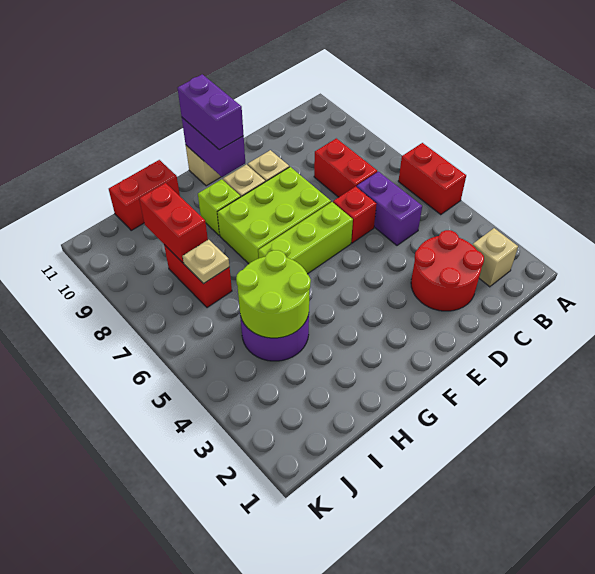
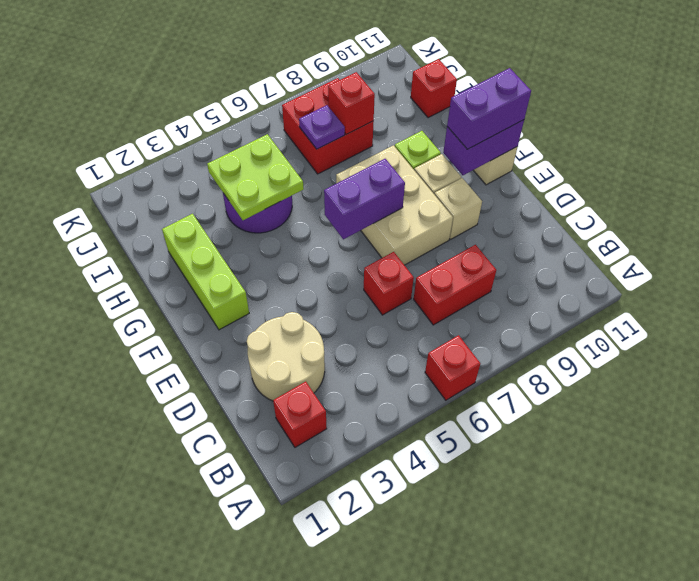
red 1x2 brick [398,143,466,215] -> red 1x1 brick [425,335,480,400]
tan 1x1 brick [473,228,518,287] -> red 1x1 brick [273,382,327,447]
red 2x2 round brick [411,230,484,311] -> tan 2x2 round brick [247,312,325,401]
purple 1x2 brick [357,172,422,245] -> purple 1x2 brick moved to [324,159,405,239]
lime 1x3 brick [258,202,353,274] -> lime 1x3 brick moved to [162,214,249,330]
lime 2x3 brick [217,167,331,264] -> tan 2x3 brick [336,145,453,265]
lime 2x2 round brick [236,250,311,338] -> lime 2x2 plate [207,134,304,220]
red 1x2 brick [109,160,180,230] -> red 1x1 brick [411,59,457,118]
red 1x2 brick [164,245,232,308] -> red 2x2 brick [282,78,374,174]
tan 1x1 plate [183,239,229,284] -> purple 1x1 plate [299,105,345,149]
red 1x2 brick [139,183,208,263] -> red 1x1 brick [328,72,375,134]

